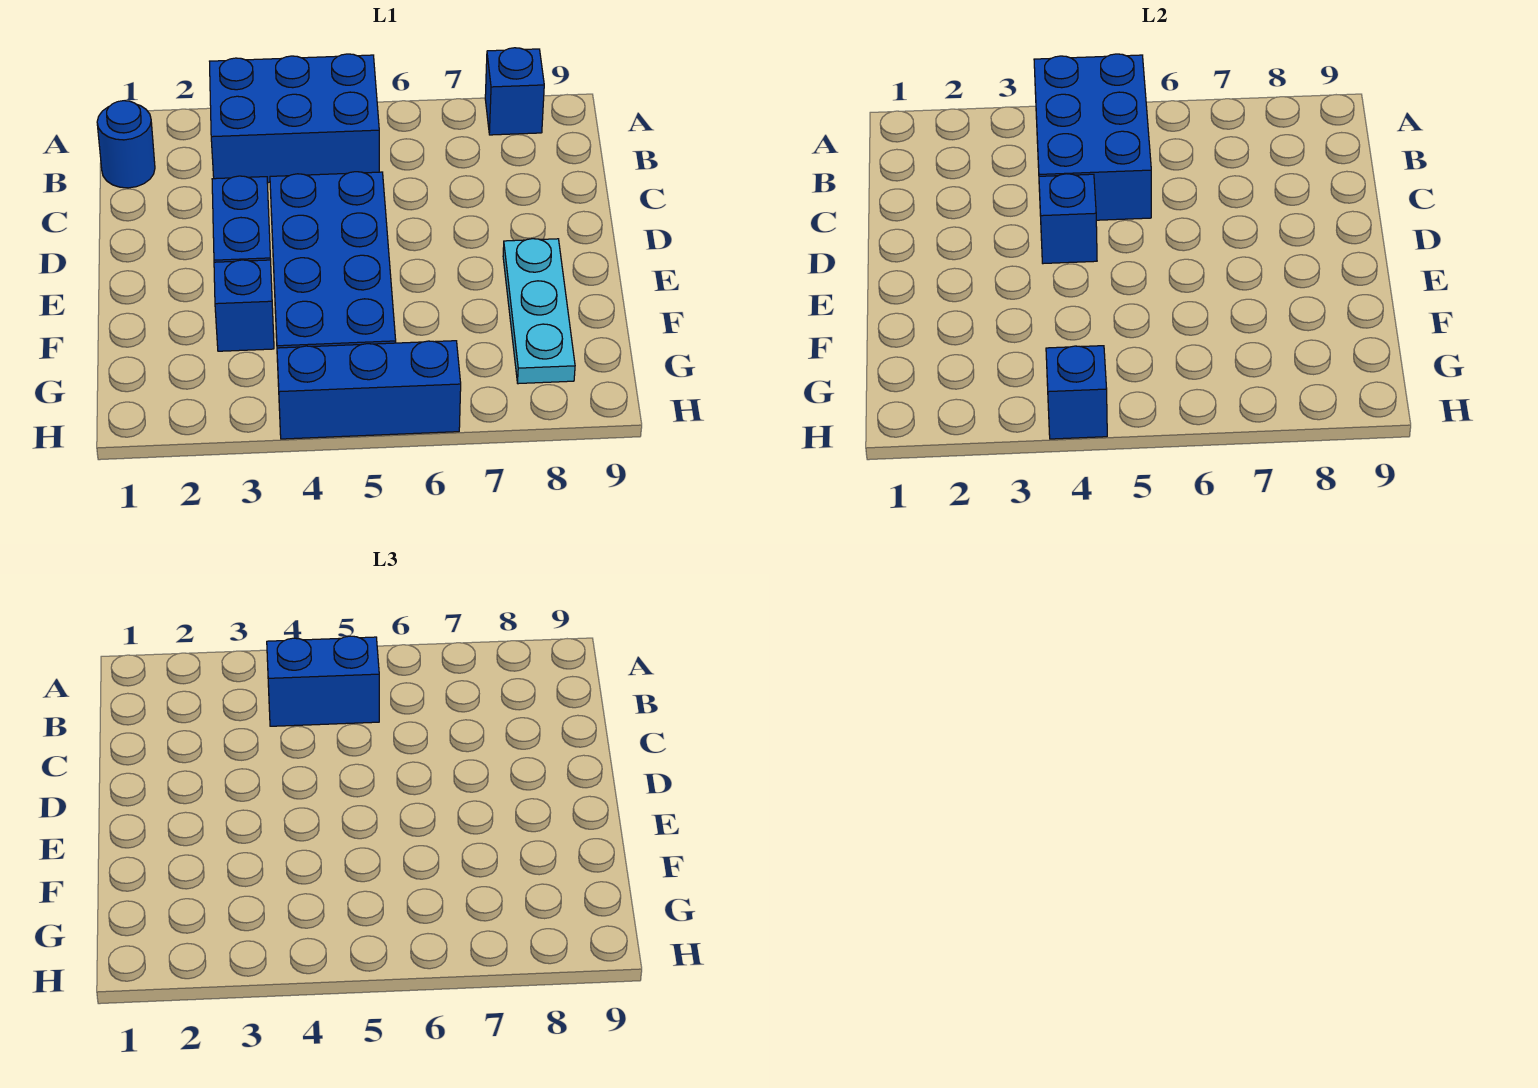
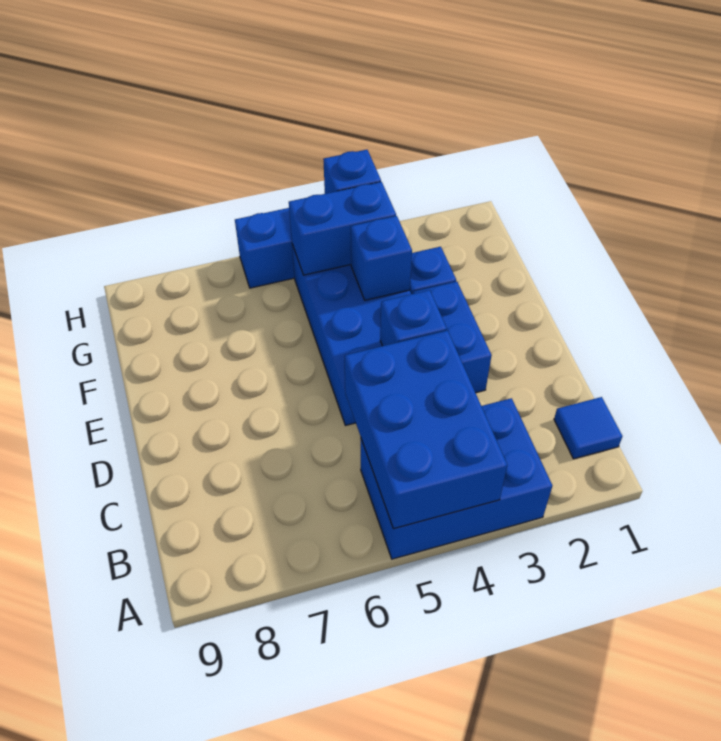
blue 1x1 brick [485,48,544,135] -> blue 1x1 brick moved to [351,216,412,300]
blue 1x1 round brick [97,101,155,188] -> blue 1x1 tile [554,397,622,459]
blue 1x2 brick [267,636,379,726] -> blue 1x2 brick moved to [289,182,396,275]
cyan 1x3 plate [503,239,575,384] -> none

